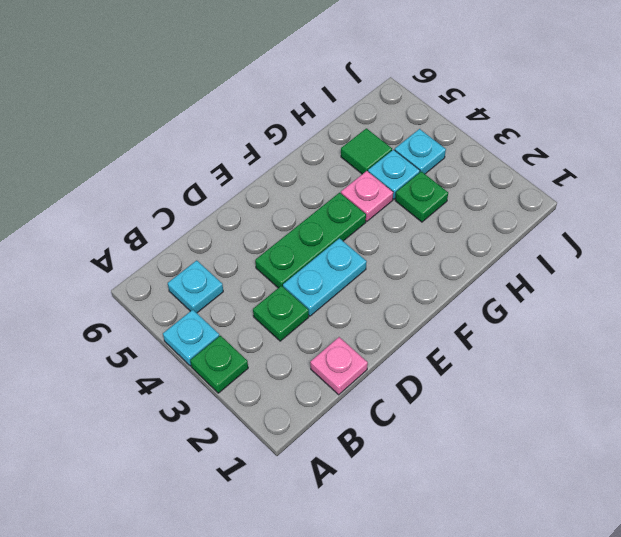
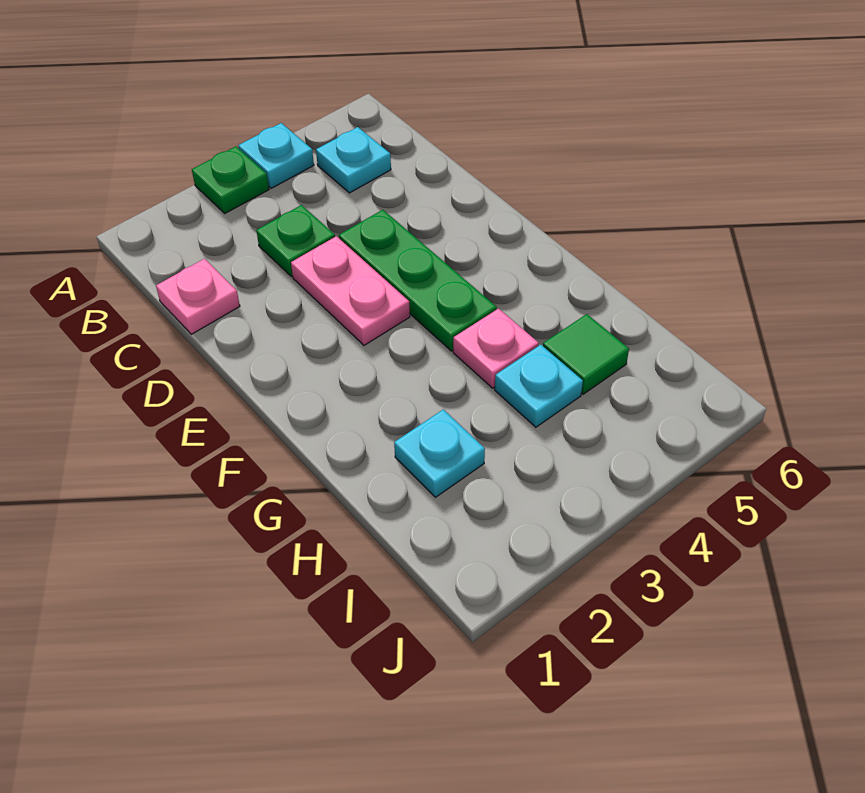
cyan 1x2 plate [283,238,367,316] -> pink 1x2 plate [291,236,410,345]
green 1x1 plate [395,171,448,222] -> none
cyan 1x1 plate [395,129,446,174] -> cyan 1x1 plate moved to [394,409,485,497]

